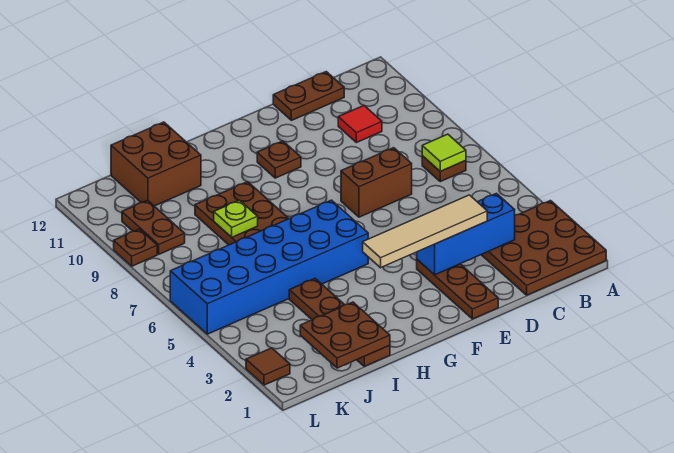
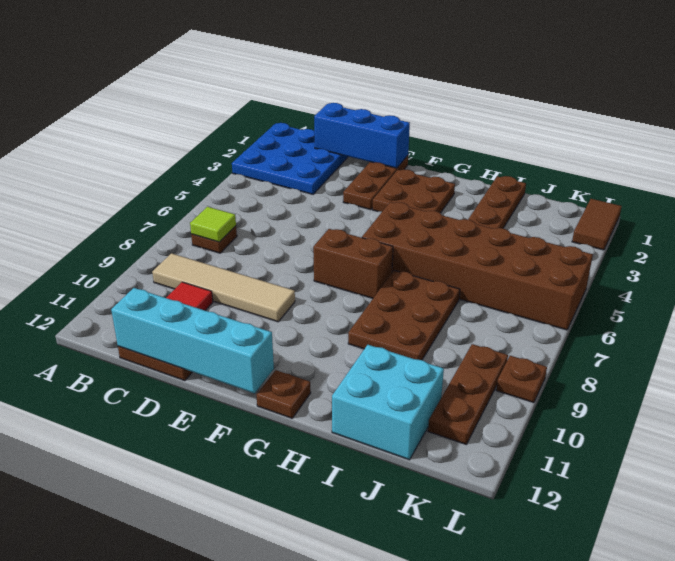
brown 3x3 plate [481,201,606,295] -> blue 3x3 plate [232,123,348,194]
blue 1x3 brick [417,193,515,275] -> blue 1x3 brick moved to [314,103,410,168]
none -> cyan 1x4 brick [111,288,274,393]
tan 1x4 tile [363,195,487,268] -> tan 1x4 tile moved to [152,253,295,322]
brown 1x2 brick [341,148,412,217] -> brown 1x2 brick moved to [313,229,393,298]
brown 1x1 plate [257,141,301,178] -> brown 1x1 plate moved to [257,370,311,418]
blue 2x6 brick [170,200,368,334] -> brown 2x6 brick [362,202,593,330]
brown 2x2 plate [300,302,390,368] -> brown 2x2 plate moved to [373,169,455,213]
lime 1x1 plate [214,200,258,237] -> none
brown 2x2 brick [111,122,201,206] -> cyan 2x2 brick [332,345,444,460]
brown 1x2 plate [122,200,185,254] -> brown 1x3 plate [428,344,508,444]
brown 1x1 tile [246,348,290,385] -> brown 1x2 tile [572,199,622,250]

